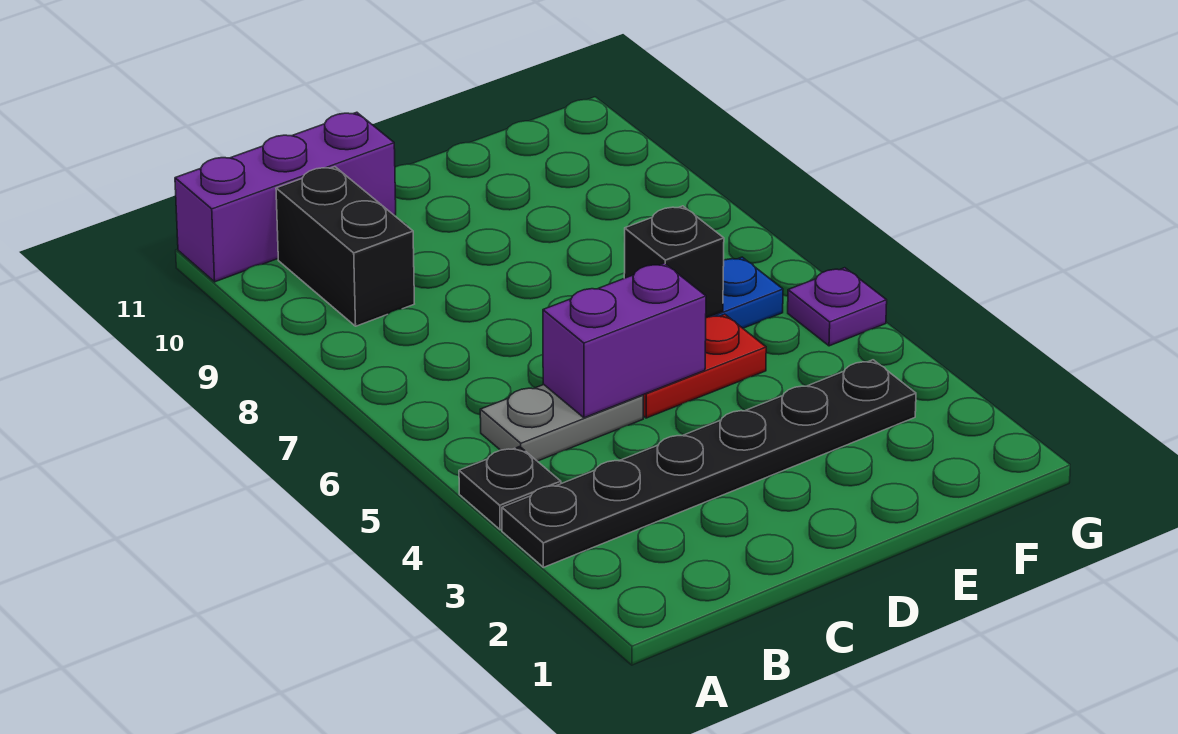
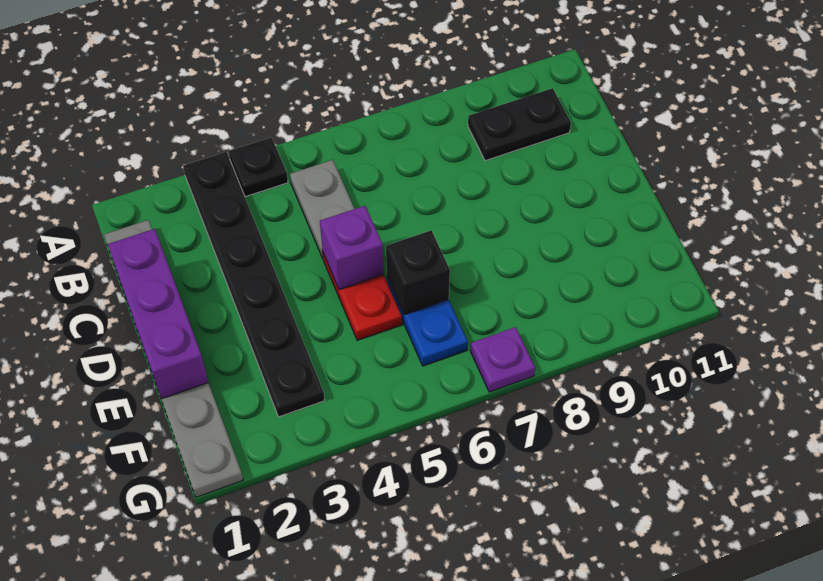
purple 1x3 brick [175,112,396,282] -> purple 1x3 brick moved to [108,229,208,399]
none -> grey 1x6 plate [104,220,243,497]
black 1x2 brick [276,167,414,326] -> black 1x2 plate [468,88,571,161]
purple 1x2 brick [543,263,706,418] -> purple 1x1 brick [320,206,384,290]
purple 1x1 plate [788,268,887,346] -> purple 1x1 plate moved to [471,327,535,392]

